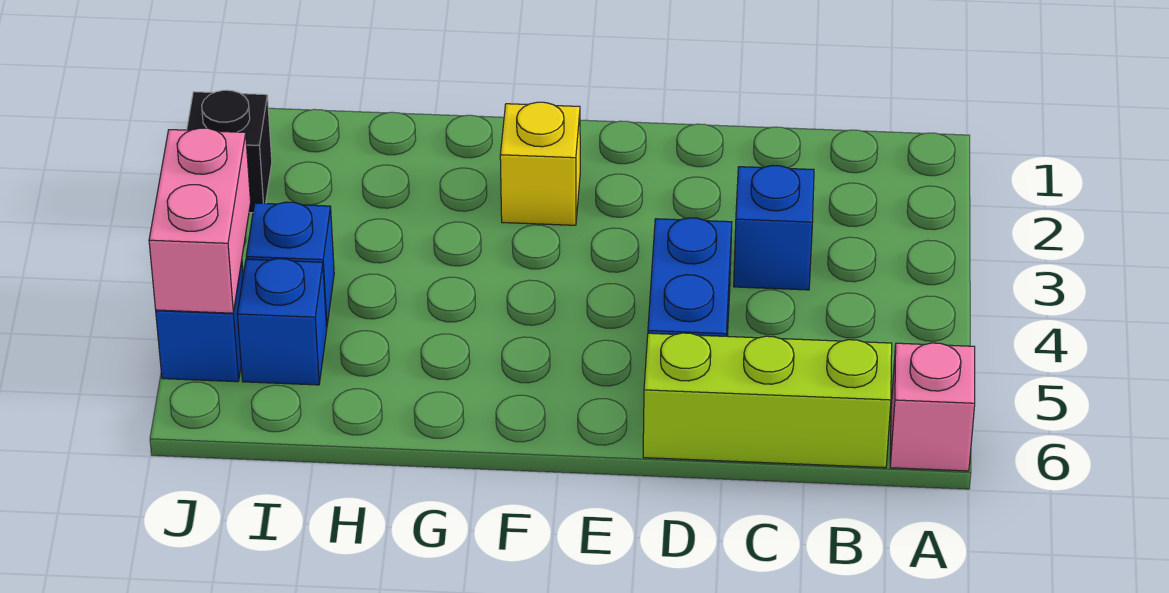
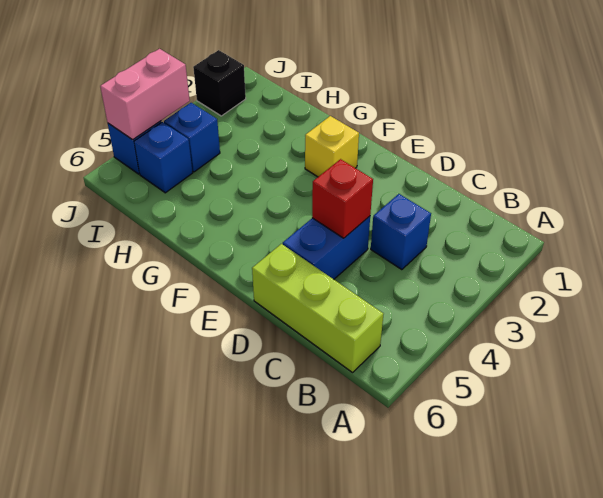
pink 1x1 brick [890,343,975,471] -> none
none -> red 1x1 brick [312,159,373,238]

